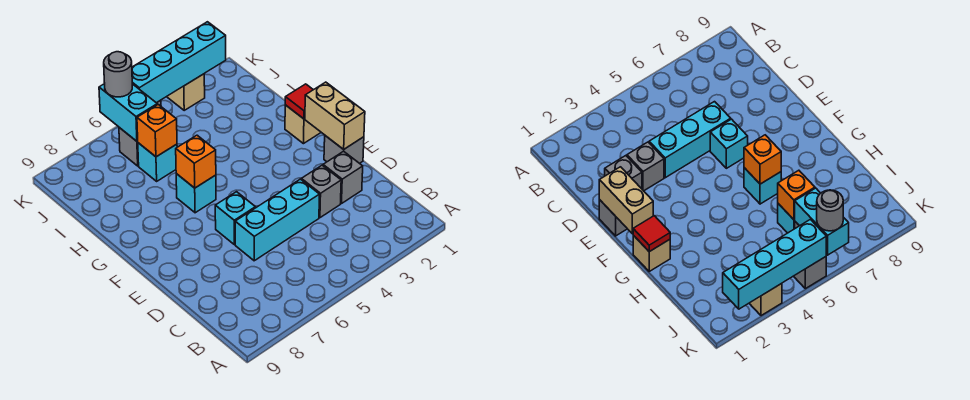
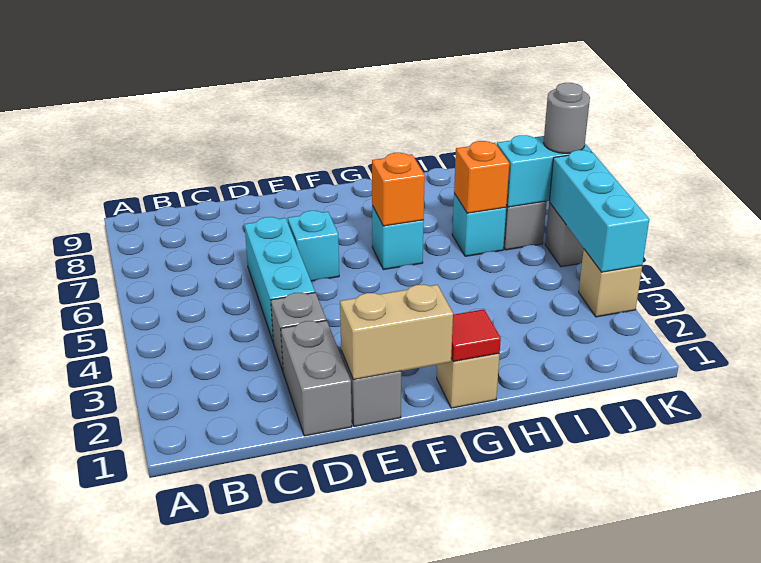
grey 1x1 brick [323,151,363,204] -> grey 1x2 brick [281,321,352,436]
cyan 1x4 brick [132,22,226,103] -> cyan 1x3 brick [549,150,649,272]

